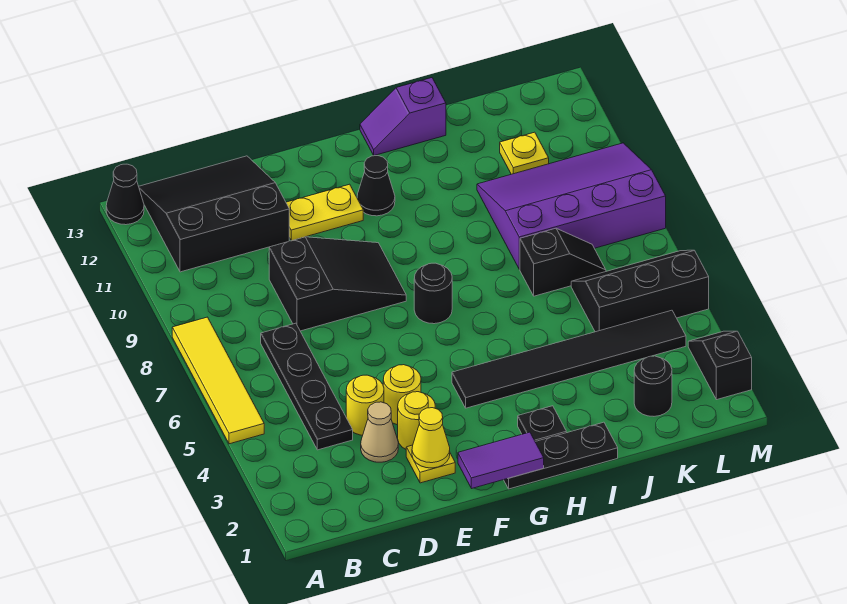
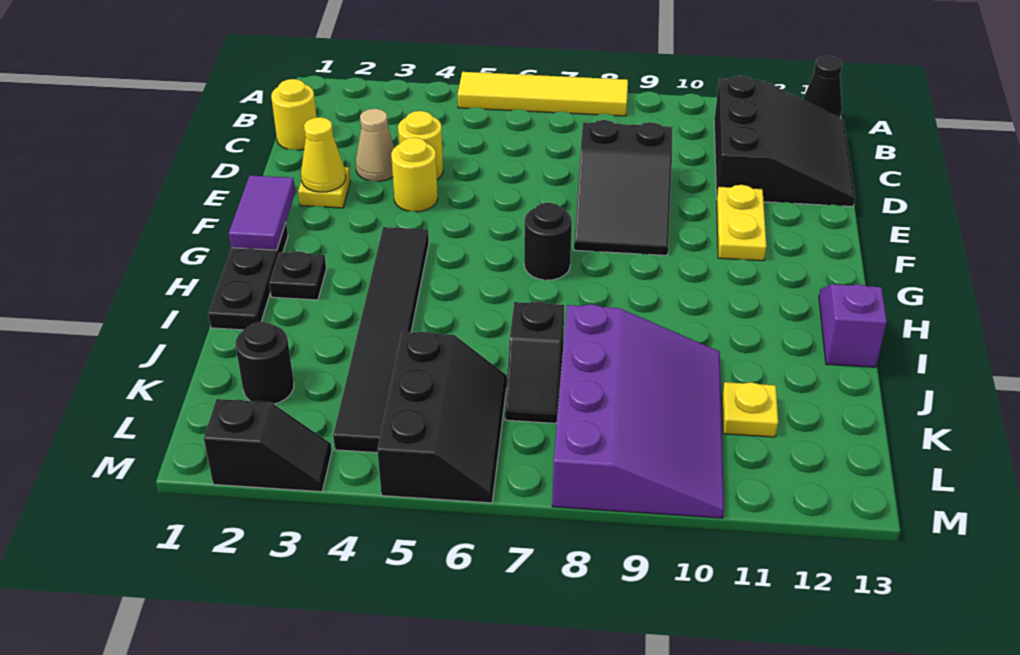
black 1x4 plate [261,323,353,450] -> none
yellow 1x1 round brick [398,392,435,449] -> yellow 1x1 round brick moved to [271,79,317,150]
black 1x1 cone [357,156,395,216] -> none

